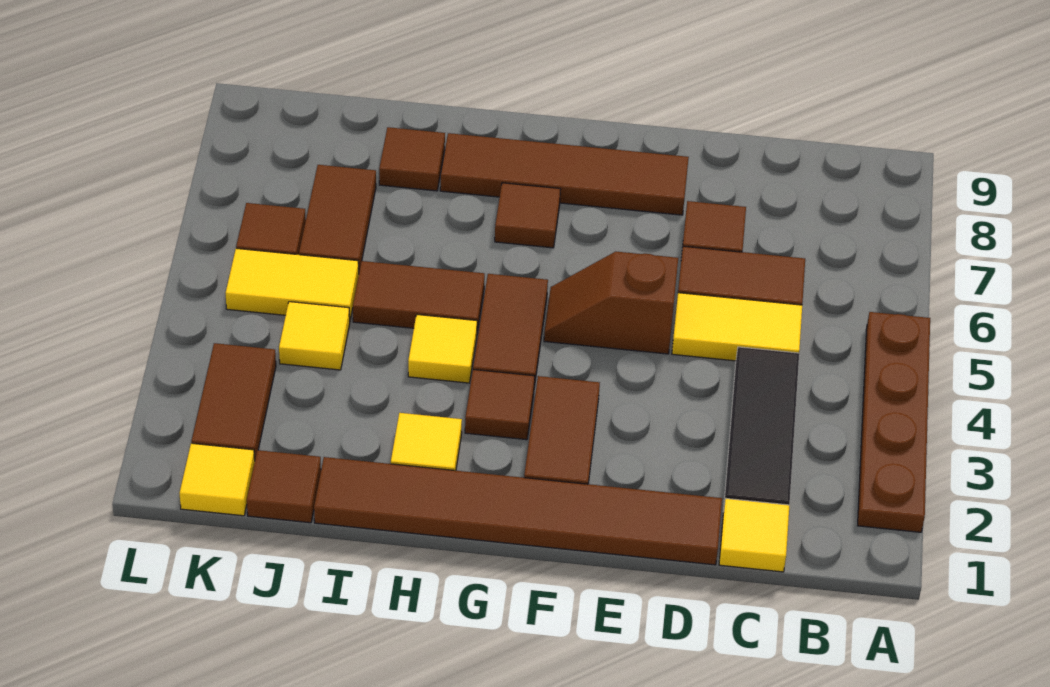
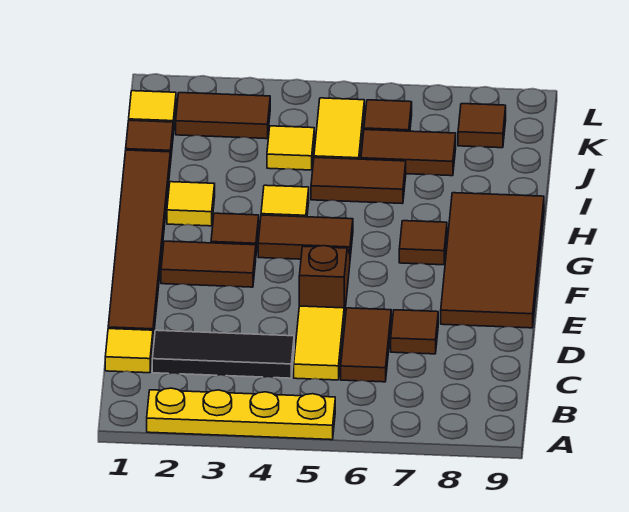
brown 1x4 plate [857,312,930,532] -> yellow 1x4 plate [147,388,335,440]
brown 1x4 tile [440,133,689,215] -> brown 2x4 tile [441,193,544,328]
brown 1x2 tile [353,261,485,332] -> brown 1x2 tile turned to [311,157,406,204]
brown 1x1 tile [379,127,445,191] -> brown 1x1 tile moved to [458,104,506,148]

